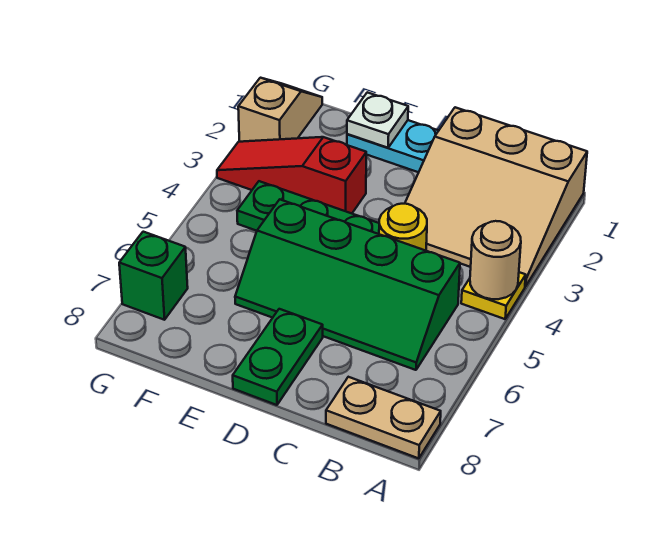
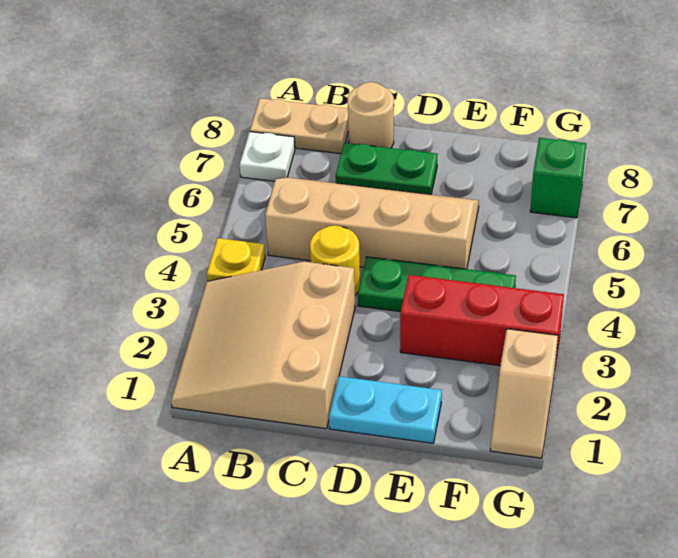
tan 3x3 slope [405,107,587,286] -> tan 3x3 slope turned to [171,262,355,429]
tan 1x1 round brick [470,221,521,299] -> tan 1x1 round brick moved to [348,82,394,148]
green 2x4 slope [235,200,460,370] -> tan 2x4 slope [265,177,479,269]
green 1x2 plate [233,309,323,405] -> green 1x2 plate turned to [336,143,437,195]
white 1x1 plate [347,92,408,148] -> white 1x1 plate moved to [240,132,295,181]
red 1x3 slope [217,137,366,213] -> red 1x3 brick [400,275,564,366]

